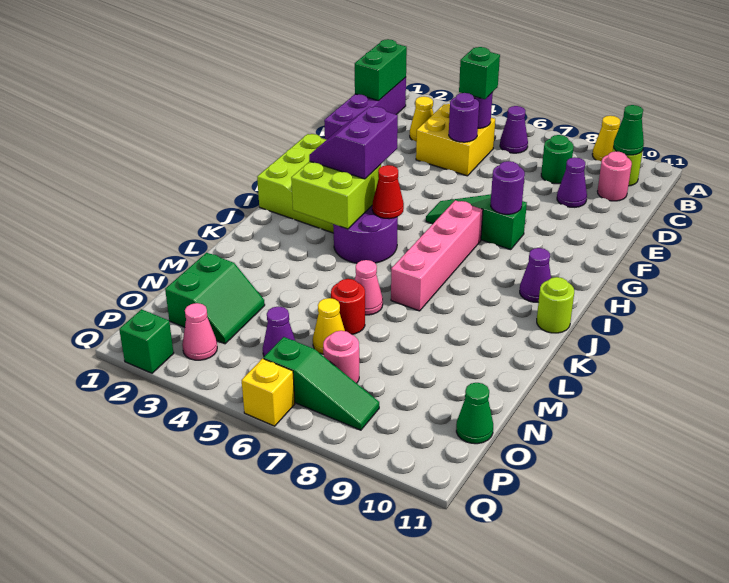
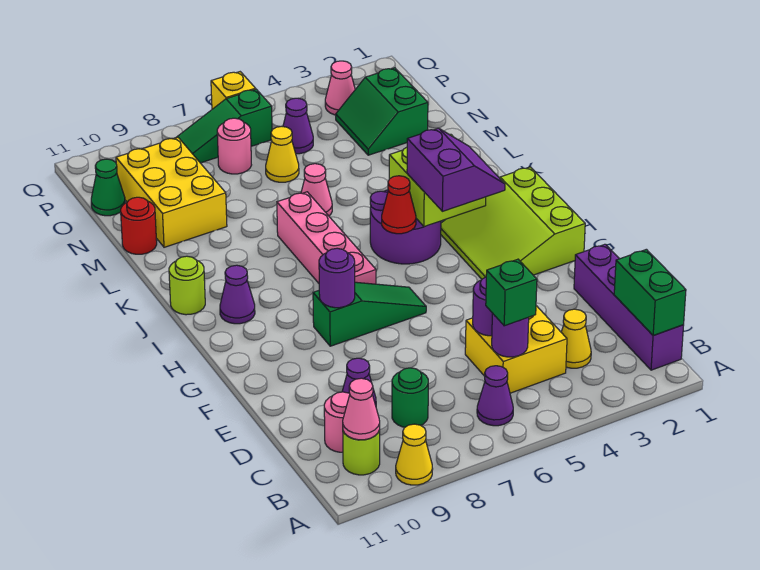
green 1x1 cone [613,105,644,155] -> pink 1x1 cone [343,378,380,440]
red 1x1 round brick [331,279,365,334] -> red 1x1 round brick moved to [121,197,157,254]
none -> yellow 2x3 brick [116,138,227,247]
green 1x1 brick [119,309,174,373] -> none

